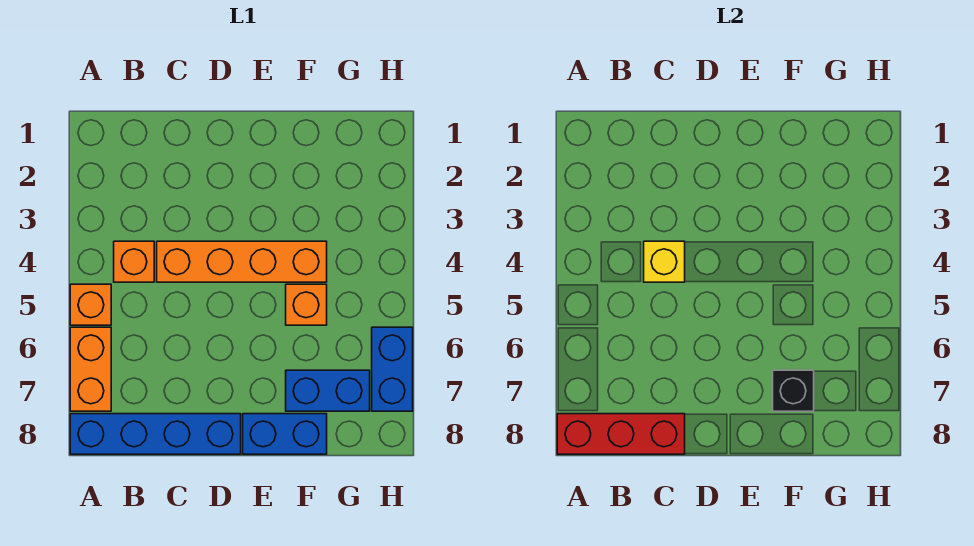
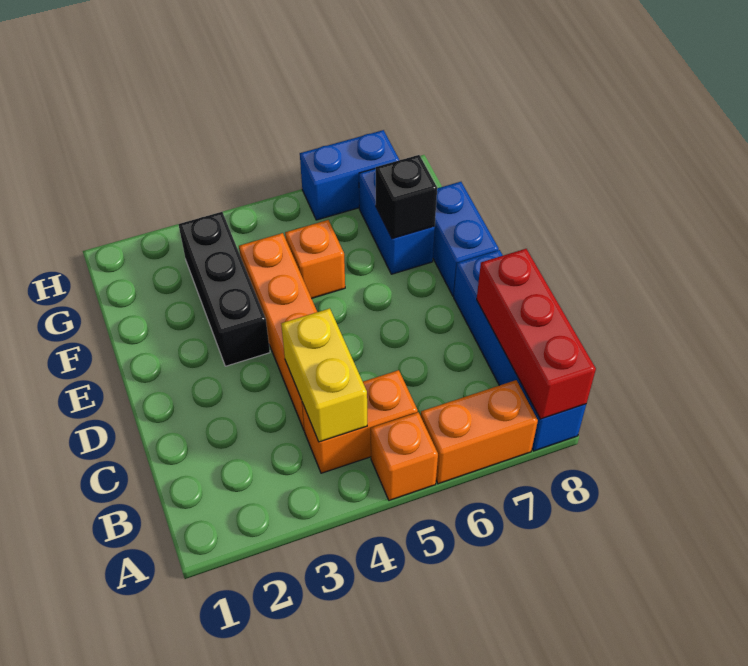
orange 1x1 brick [114,241,154,282] -> orange 1x2 brick [302,370,418,473]
yellow 1x1 brick [644,241,685,282] -> yellow 1x2 brick [281,308,367,442]
none -> black 1x3 brick [178,212,270,366]

